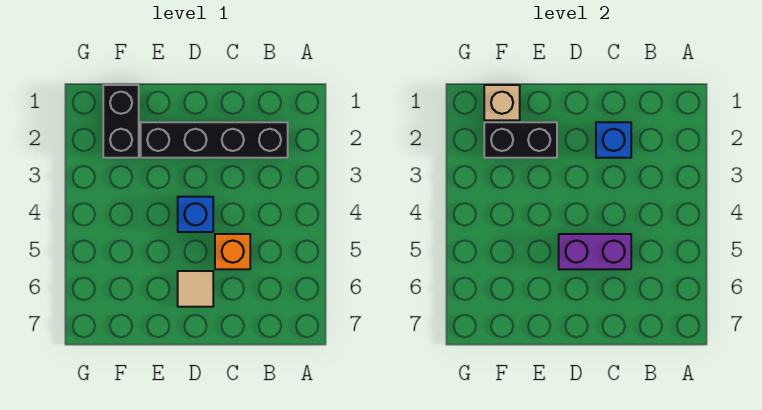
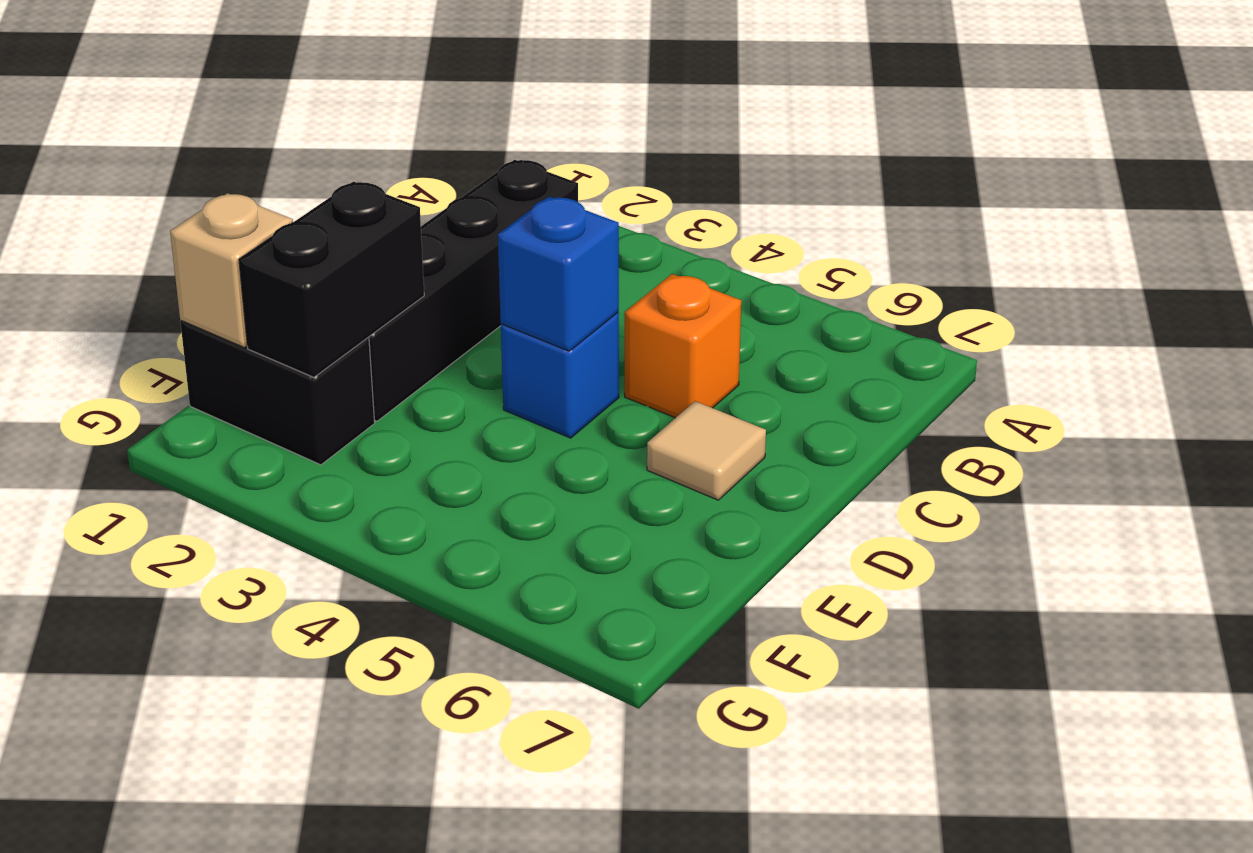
blue 1x1 brick [596,122,631,158] -> blue 1x1 brick moved to [498,197,619,351]
purple 1x2 brick [559,234,631,269] -> none

